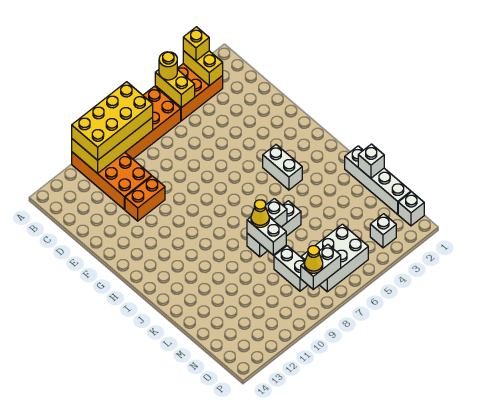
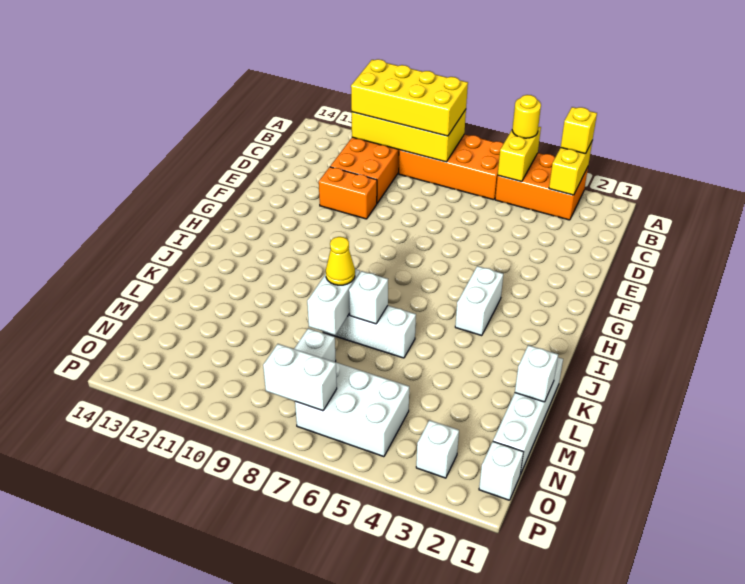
yellow 1x1 cone [304,246,323,273] -> none

